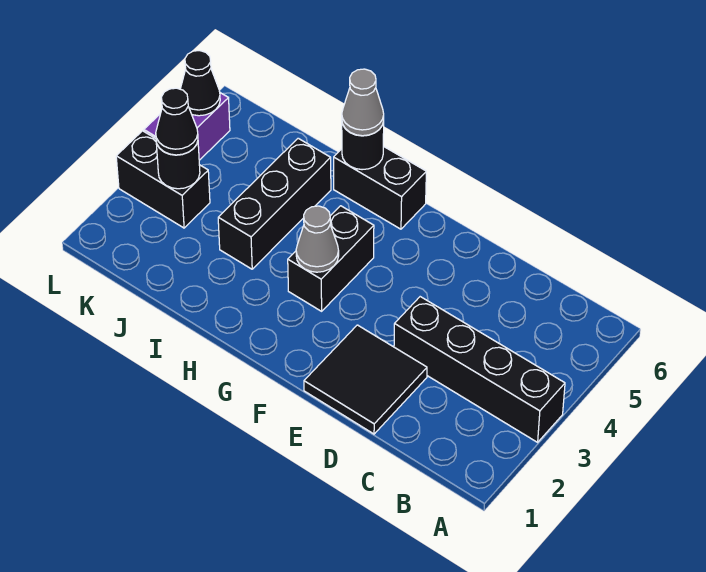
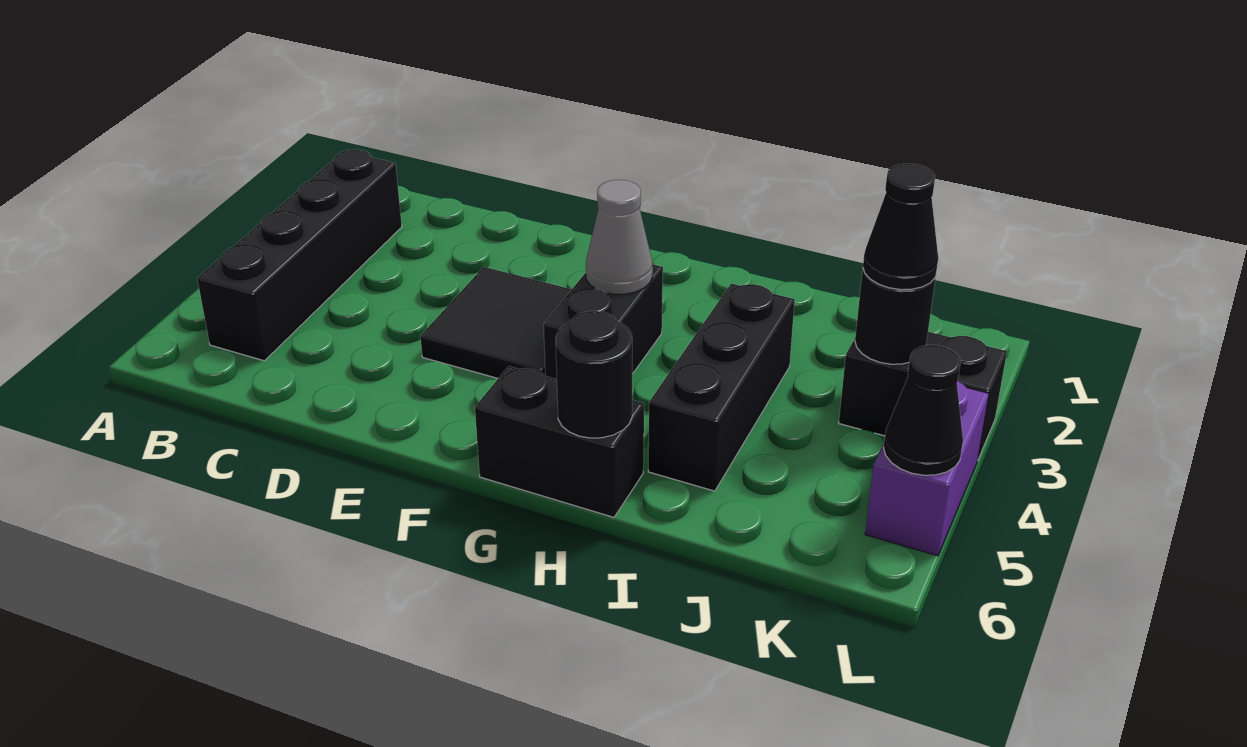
black 1x4 brick [394,297,565,442] -> black 1x4 brick turned to [197,150,402,361]
black 2x2 tile [304,325,427,434] -> black 2x2 tile moved to [420,267,572,378]
grey 1x1 cone [342,69,384,136] -> none

